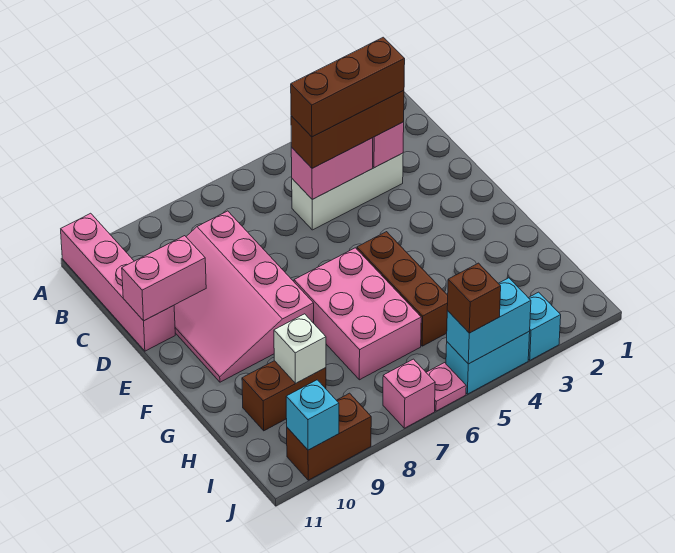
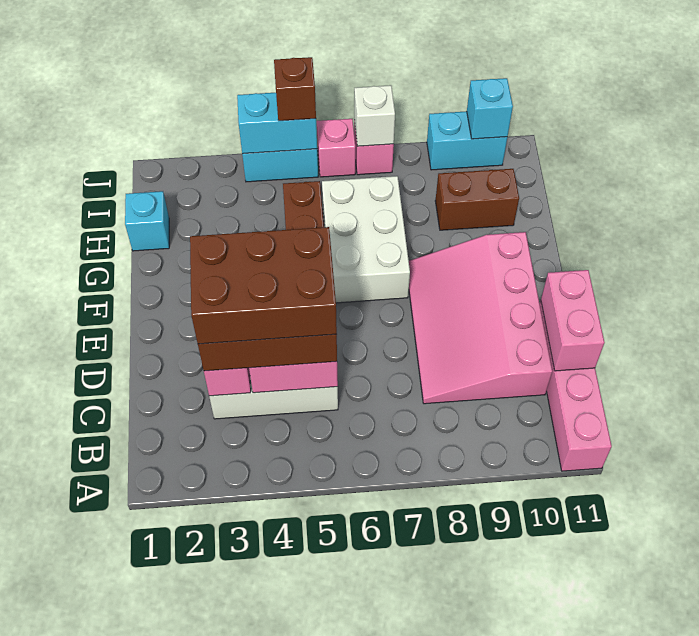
brown 1x3 brick [291,37,405,137] -> brown 2x3 brick [190,227,337,344]
pink 3x4 slope [174,211,314,382] -> pink 3x4 slope turned to [409,232,552,404]
pink 1x2 brick [122,236,206,321] -> pink 1x2 brick turned to [541,270,605,371]
pink 2x3 brick [294,248,421,380] -> white 2x3 brick [322,176,410,303]
white 1x1 brick [274,314,326,383] -> white 1x1 brick moved to [354,85,395,146]
cyan 1x1 brick [528,292,561,360] -> cyan 1x1 brick moved to [125,191,169,251]
pink 1x1 plate [426,363,466,411] -> pink 1x1 brick [317,119,355,177]
brown 1x2 brick [287,393,371,480] -> cyan 1x2 brick [427,111,507,170]

